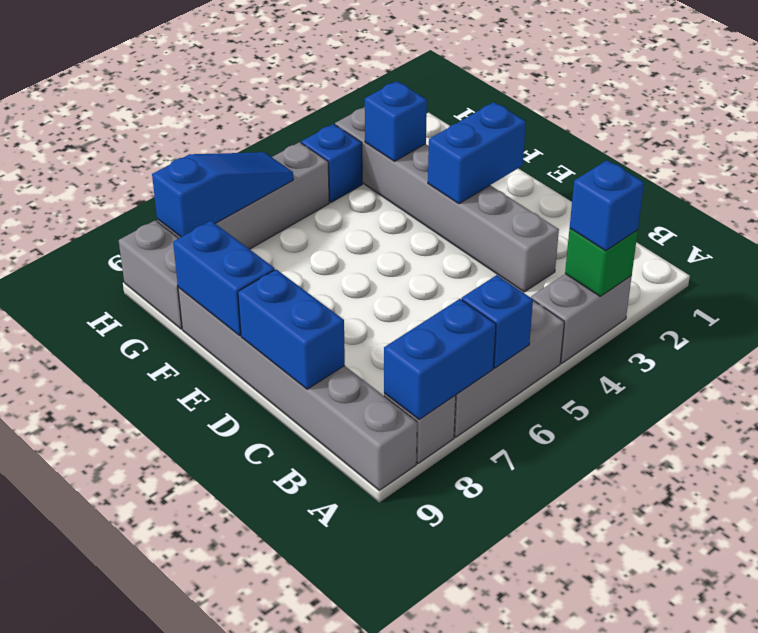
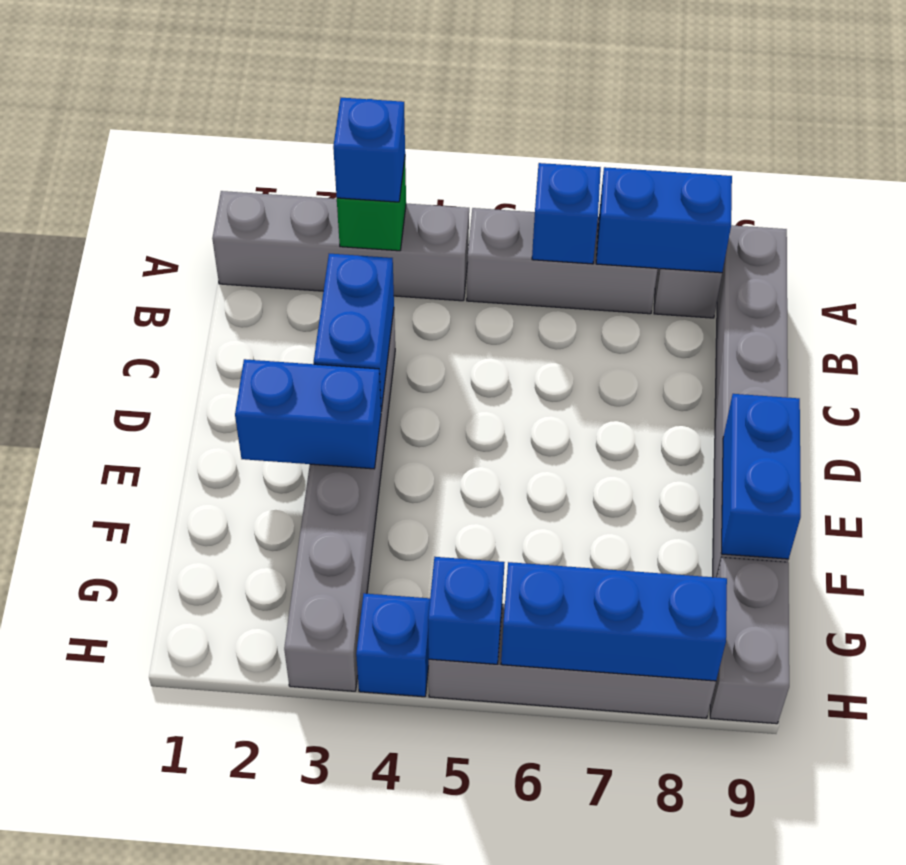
grey 1x2 brick [531,274,632,363] -> grey 1x4 brick [212,191,469,301]
blue 1x2 brick [238,269,345,389] -> blue 1x2 brick moved to [314,254,394,411]
blue 1x1 brick [365,81,427,161] -> blue 1x1 brick moved to [428,557,505,664]
blue 1x3 slope [152,152,293,237] -> blue 1x3 brick [501,562,727,681]

